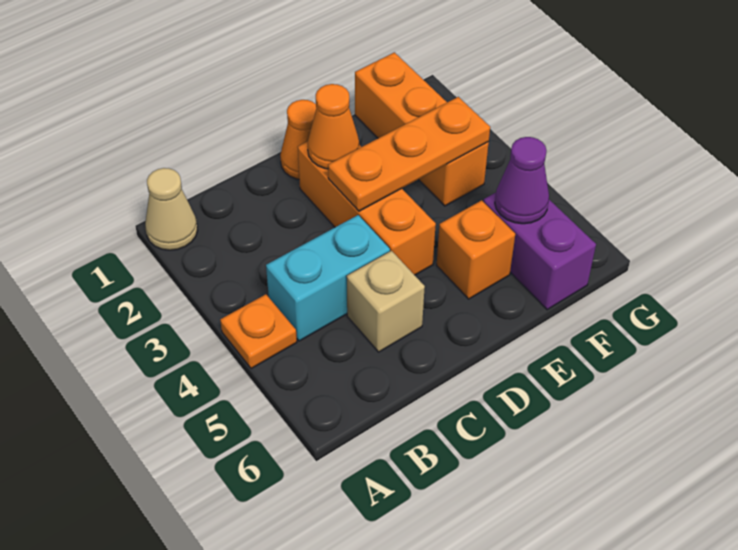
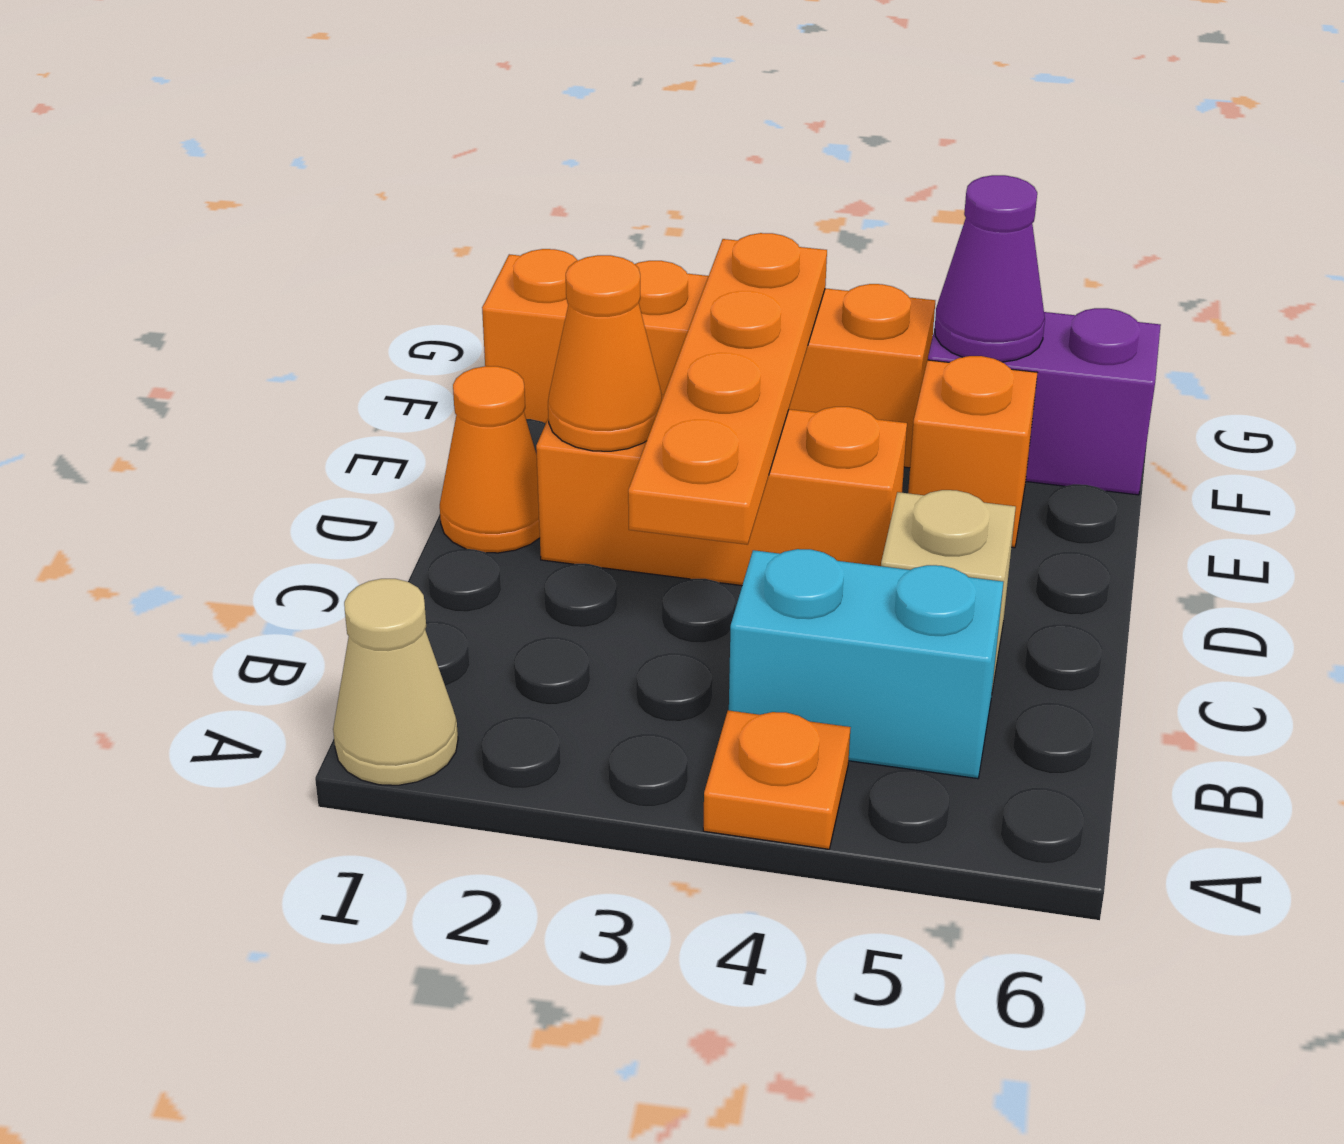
cyan 1x2 brick [266,215,390,341] -> cyan 1x2 brick turned to [729,549,1003,779]
orange 1x3 plate [328,97,490,211] -> orange 1x4 plate [628,233,827,545]
orange 1x3 brick [355,52,489,206] -> orange 1x4 brick [482,249,935,468]

